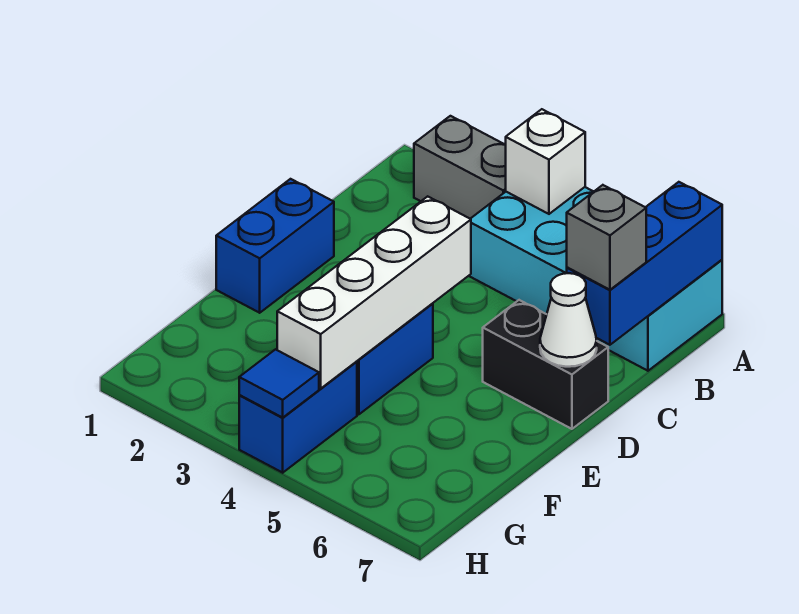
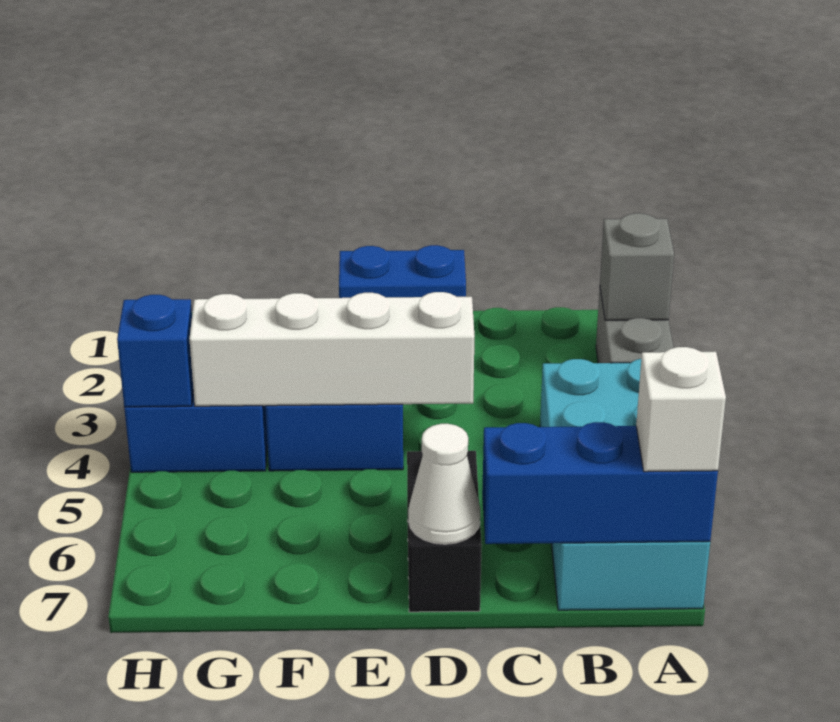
white 1x1 brick [506,109,585,214] -> white 1x1 brick moved to [636,347,726,472]
grey 1x1 brick [567,185,646,290] -> grey 1x1 brick moved to [600,213,674,320]
blue 1x1 tile [239,349,319,418] -> blue 1x1 brick [117,295,193,407]

